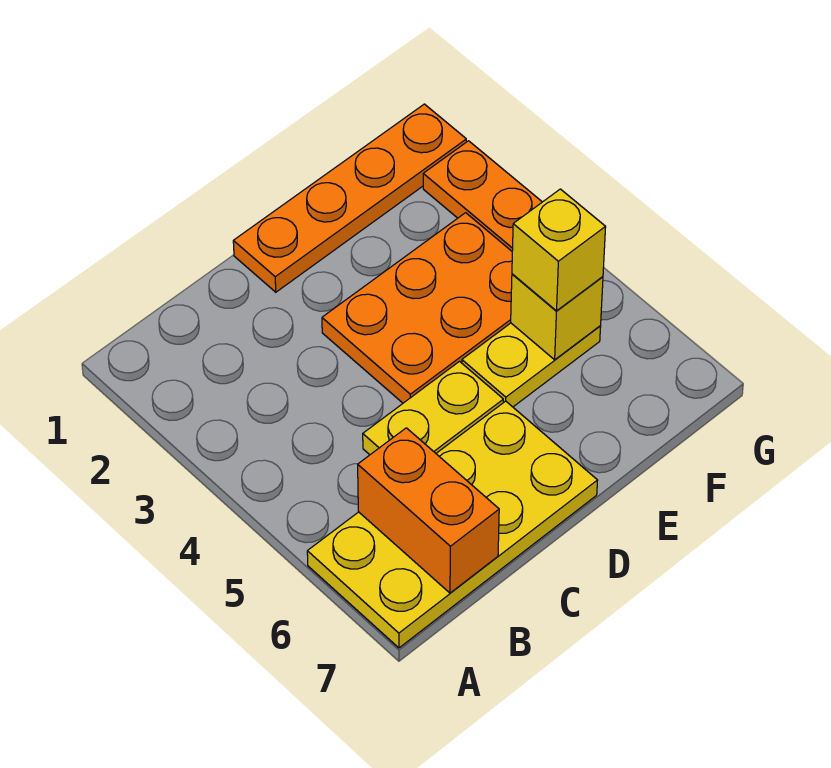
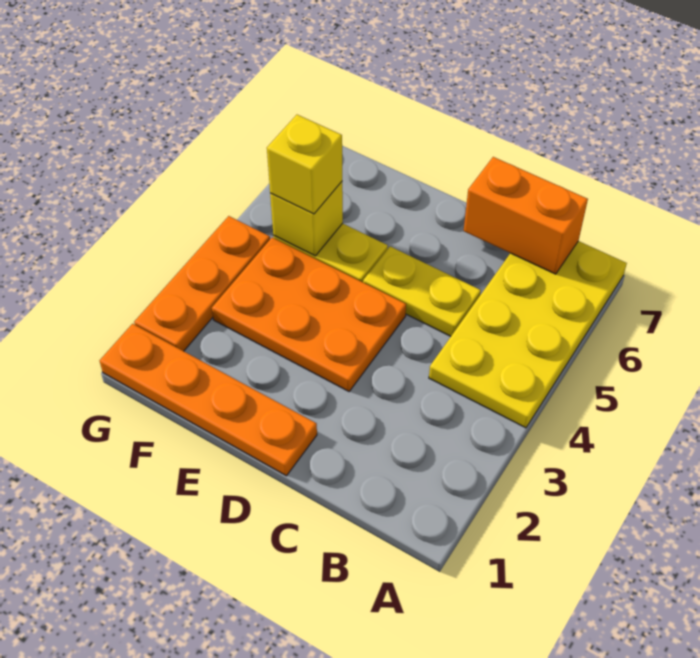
yellow 2x4 plate [307,401,598,648] -> yellow 2x4 plate turned to [429,241,627,428]
orange 1x2 brick [358,428,499,593] -> orange 1x2 brick turned to [464,157,588,274]

